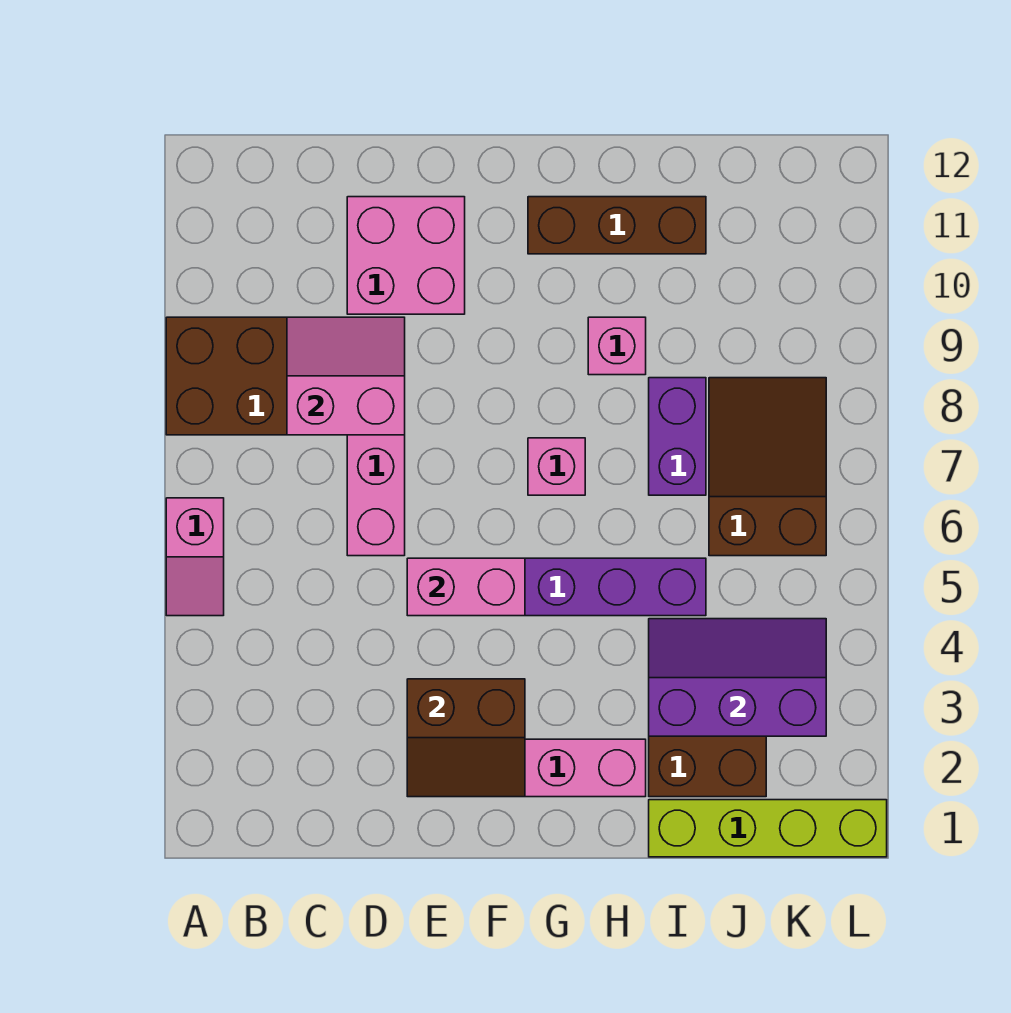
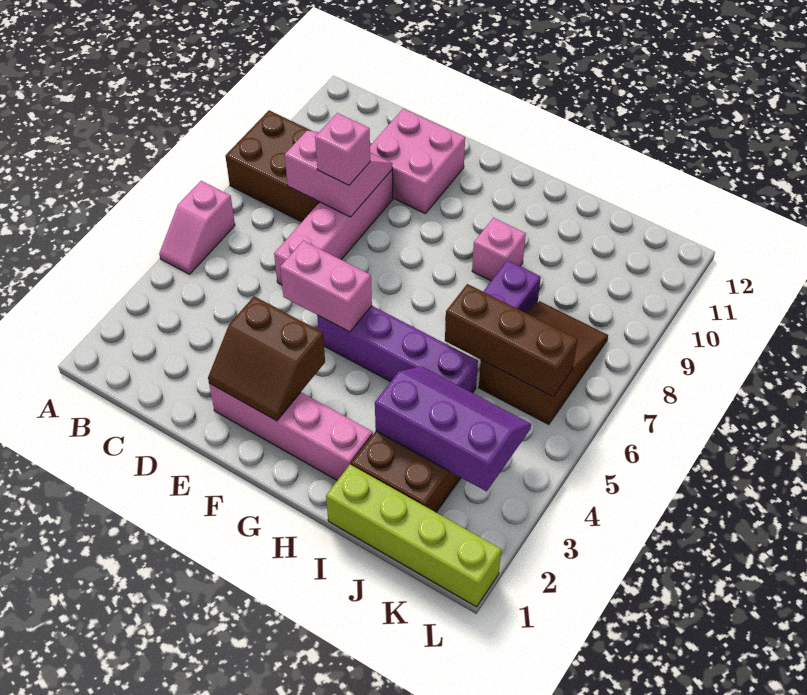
pink 1x1 brick [528,438,585,495] -> pink 1x1 brick moved to [315,113,370,185]
brown 1x3 brick [528,197,706,254] -> brown 1x3 brick moved to [445,284,578,397]

